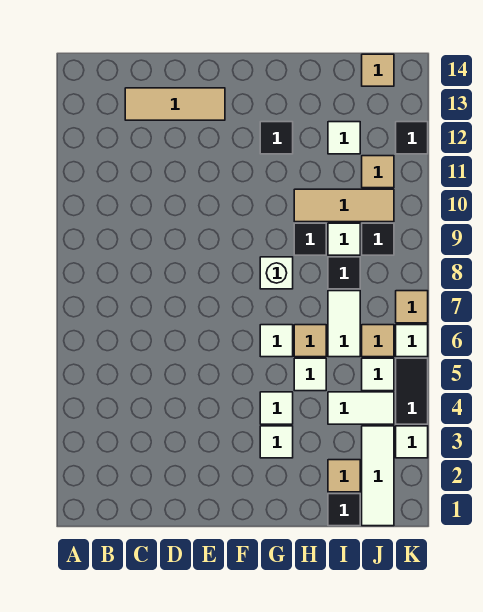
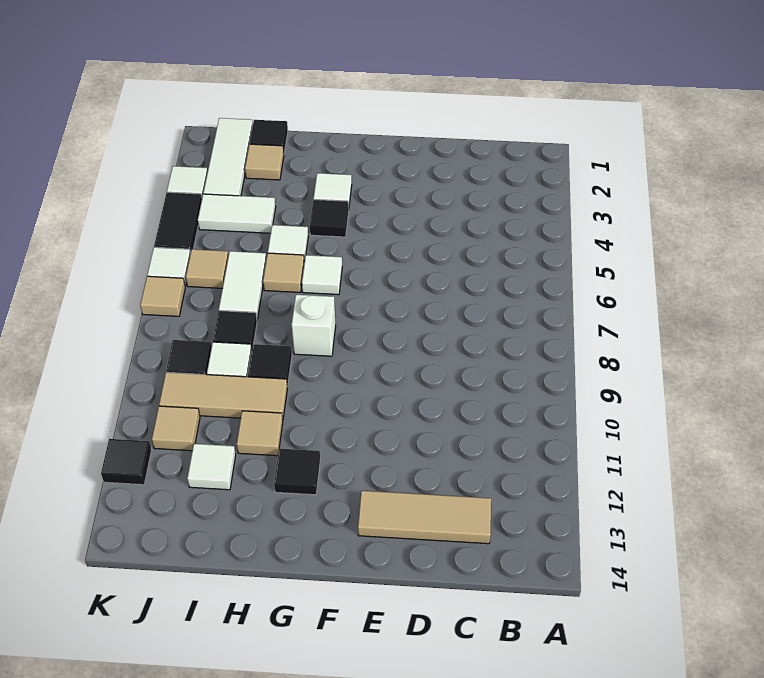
white 1x1 tile [260,392,293,424] -> black 1x1 tile [310,200,349,237]
white 1x1 tile [362,358,394,391] -> none
tan 1x1 tile [362,54,394,86] -> tan 1x1 tile moved to [237,411,283,456]

